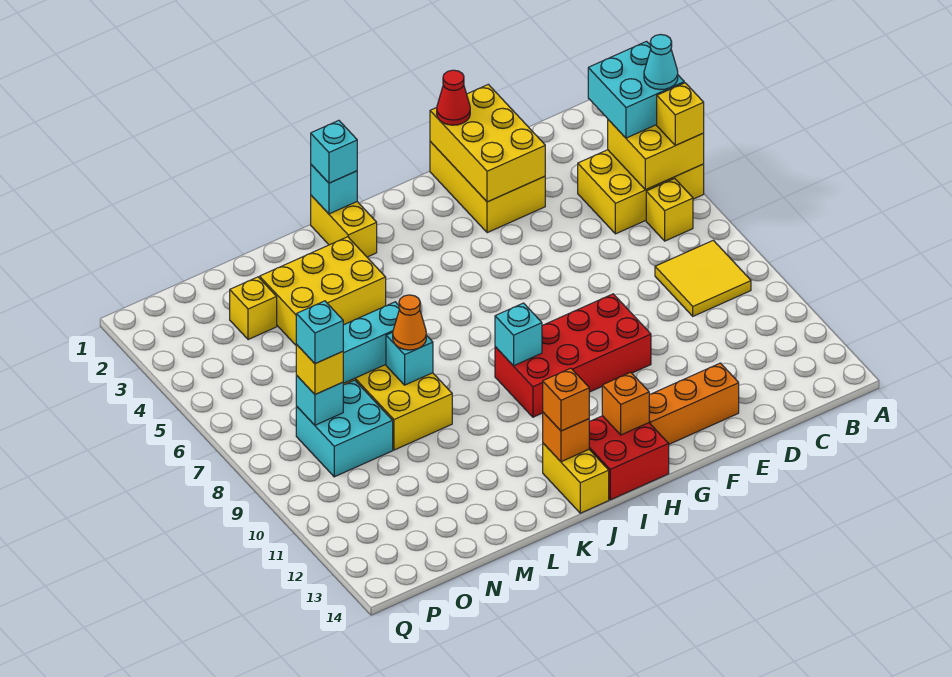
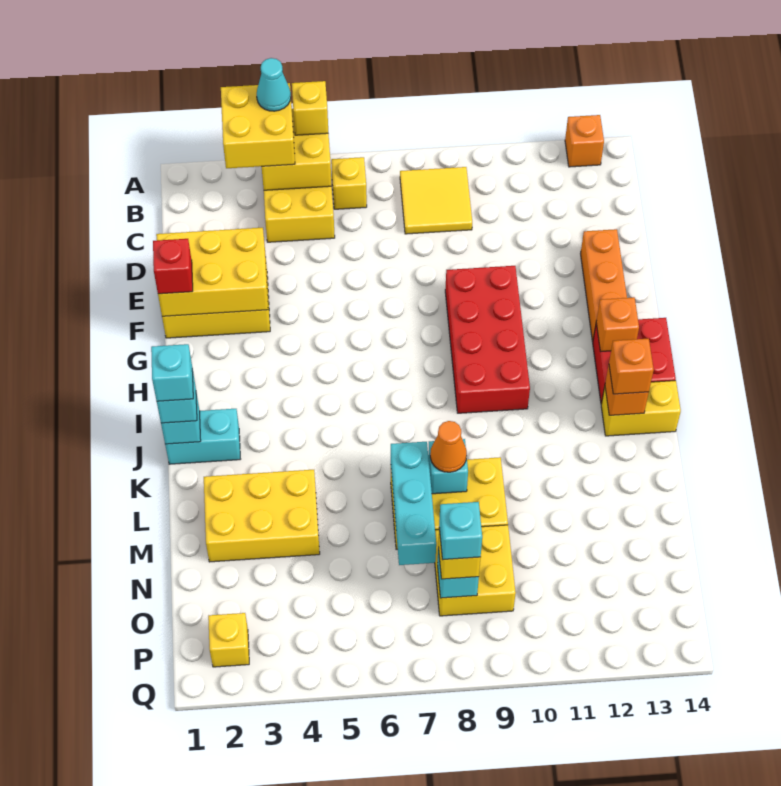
cyan 2x2 brick [588,42,684,138] -> yellow 2x2 brick [221,83,295,168]
none -> orange 1x1 brick [565,115,604,167]
red 1x1 cone [437,70,470,125] -> red 1x1 brick [153,239,193,294]
cyan 1x1 brick [495,303,542,366] -> cyan 1x1 brick moved to [151,344,193,401]
yellow 1x2 brick [311,195,377,257] -> cyan 1x2 brick [165,409,240,464]
yellow 2x3 brick [260,237,386,345] -> yellow 2x3 brick turned to [204,470,320,562]
yellow 1x1 brick [230,277,277,340] -> yellow 1x1 brick moved to [208,613,249,667]
cyan 2x2 brick [296,380,393,477] -> yellow 2x2 brick [435,525,516,616]

